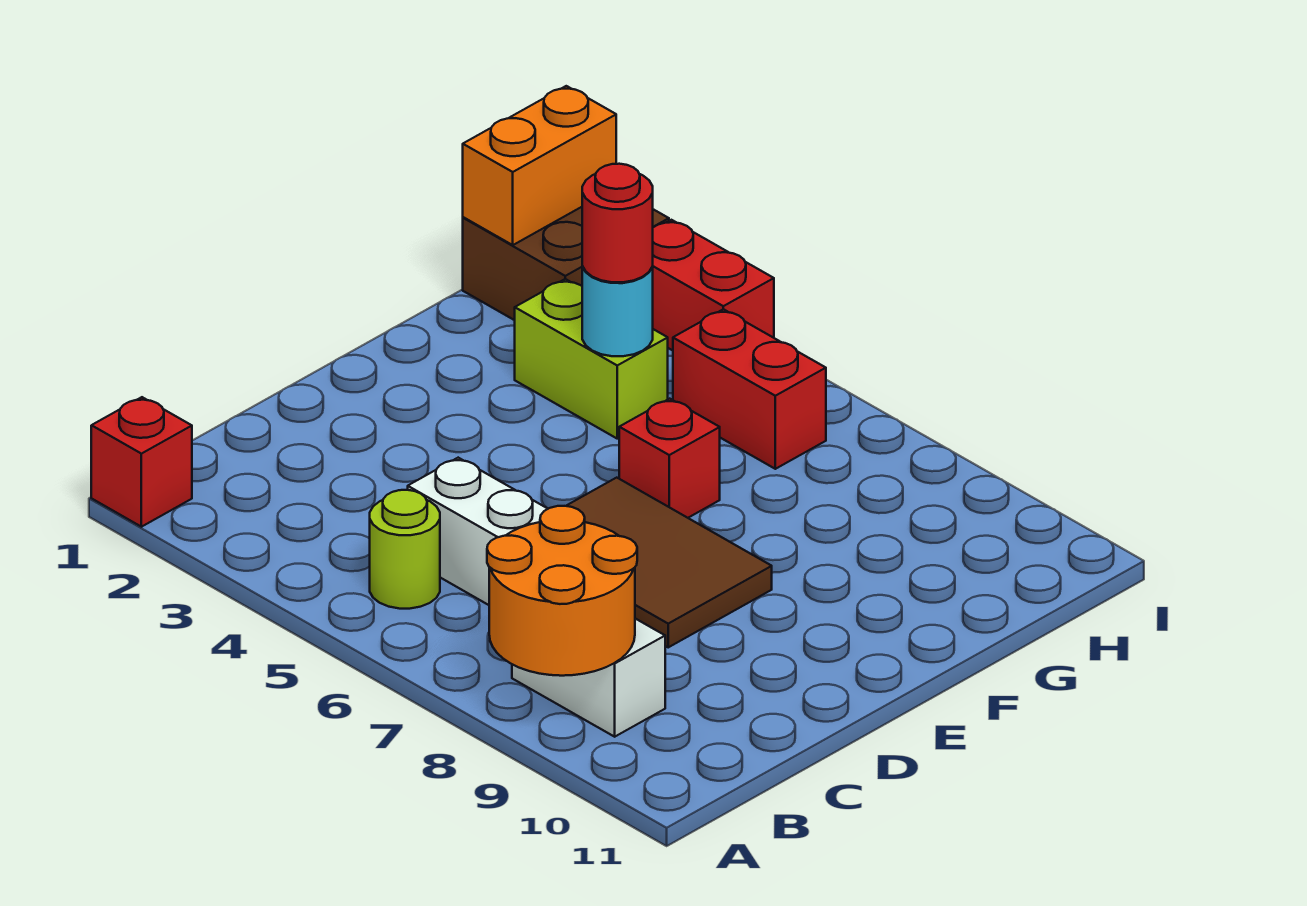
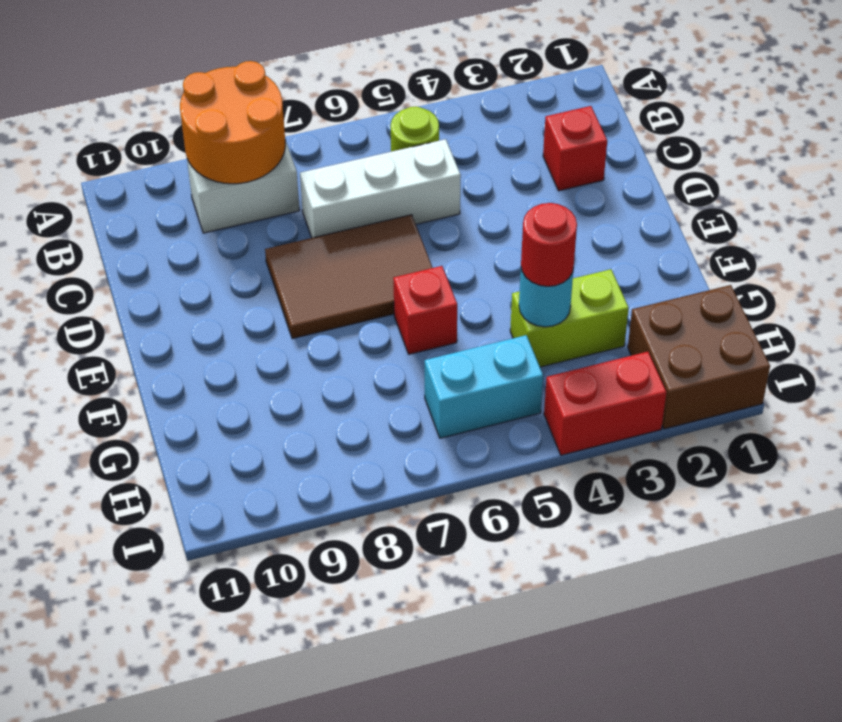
red 1x1 brick [91,397,192,527] -> red 1x1 brick moved to [543,106,607,191]
orange 1x2 brick [463,86,616,245] -> none
red 1x2 brick [673,309,826,469] -> cyan 1x2 brick [425,335,543,438]

